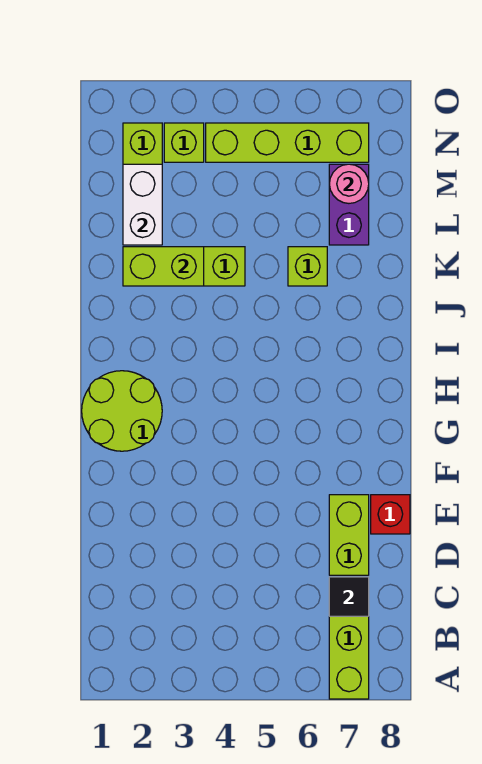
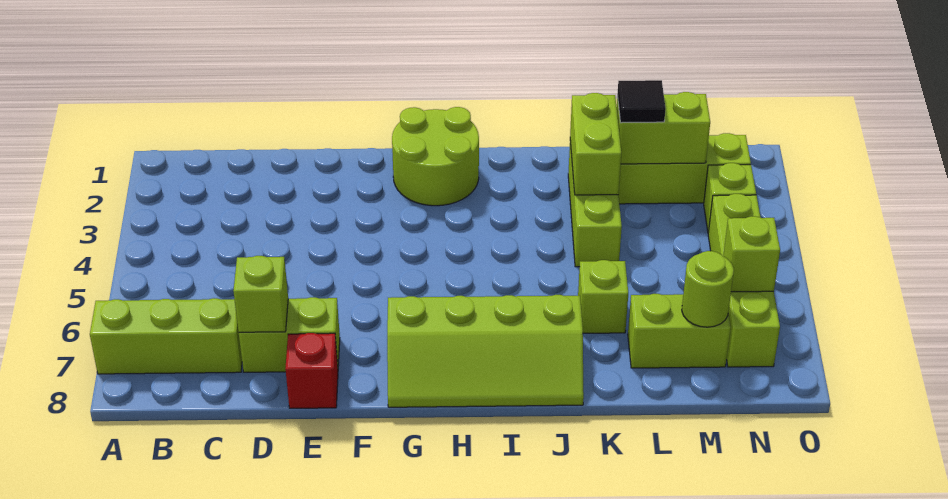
black 1x1 tile [329,577,369,616] -> black 1x1 tile moved to [617,80,666,123]
none -> lime 1x1 brick [233,256,288,332]
none -> lime 2x4 slope [387,295,584,407]
white 1x2 brick [123,164,162,245] -> lime 1x2 brick [617,92,710,164]
purple 1x2 brick [329,164,369,245] -> lime 1x2 brick [628,294,731,368]
pink 1x1 round brick [329,164,369,203] -> lime 1x1 round brick [682,251,734,327]
none -> lime 1x1 brick [723,216,780,292]

